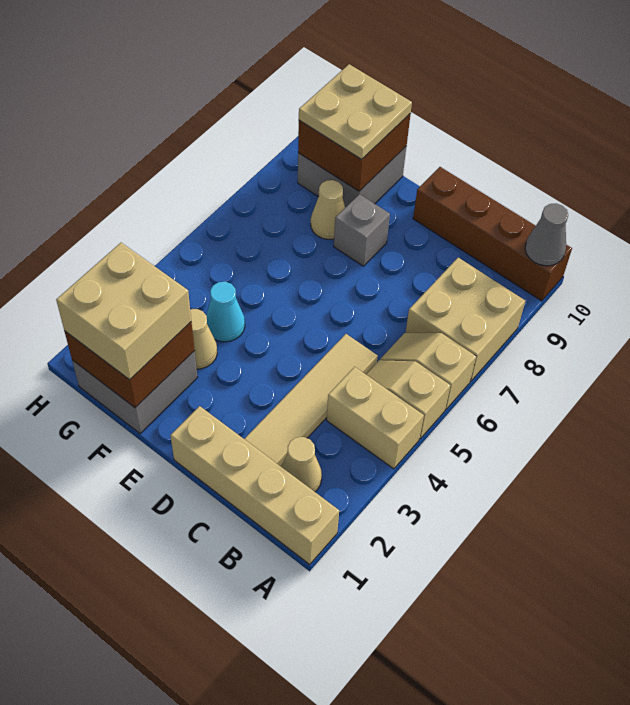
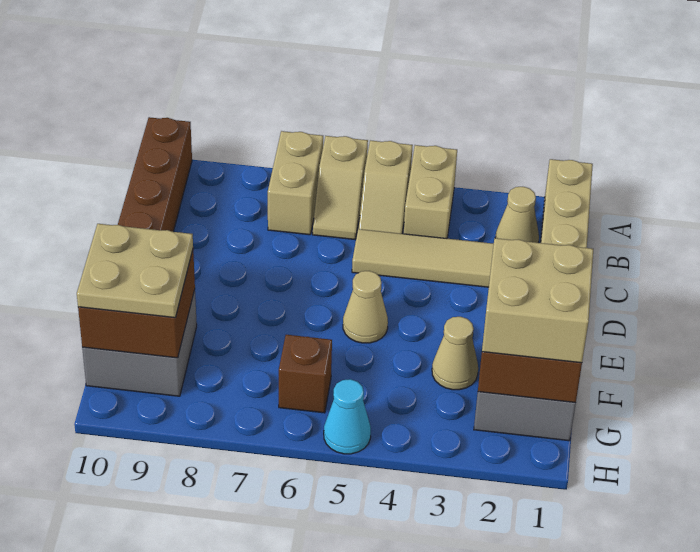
tan 2x2 brick [406,258,525,381] -> tan 1x2 brick [268,131,323,235]
grey 1x1 cone [525,204,568,266] -> none
grey 1x1 brick [334,194,390,266] -> none
cyan 1x1 cone [206,282,245,342] -> cyan 1x1 cone moved to [324,379,371,454]
tan 1x1 cone [311,180,345,239] -> tan 1x1 cone moved to [343,271,388,343]
none -> brown 1x1 brick [279,335,332,413]

